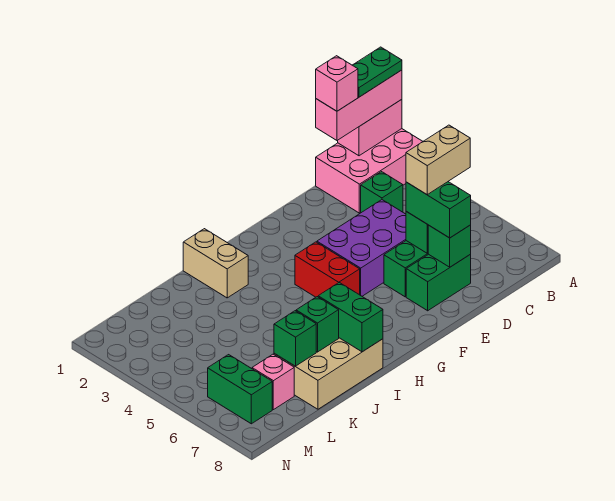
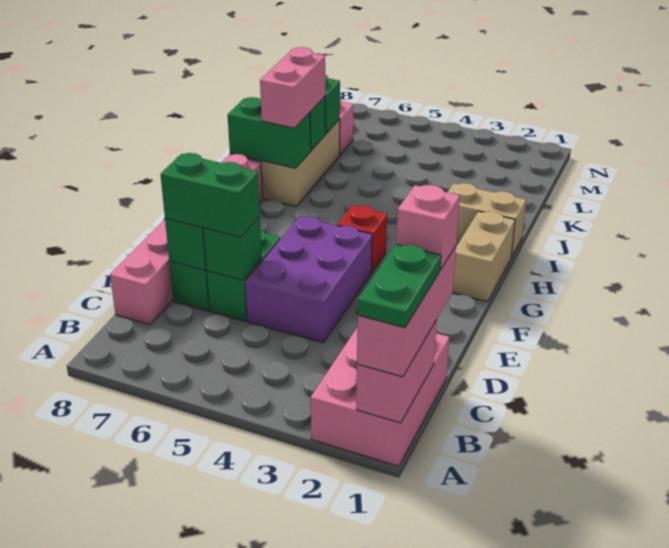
green 1x1 brick [361,172,403,213] -> none
tan 1x2 brick [406,125,470,194] -> tan 1x2 brick moved to [452,211,515,302]
none -> pink 1x6 brick [110,154,262,325]
red 1x2 brick [295,242,360,297] -> red 1x1 brick [337,205,387,272]
none -> pink 1x2 brick [260,47,325,128]
green 1x2 brick [208,355,272,424] -> none

